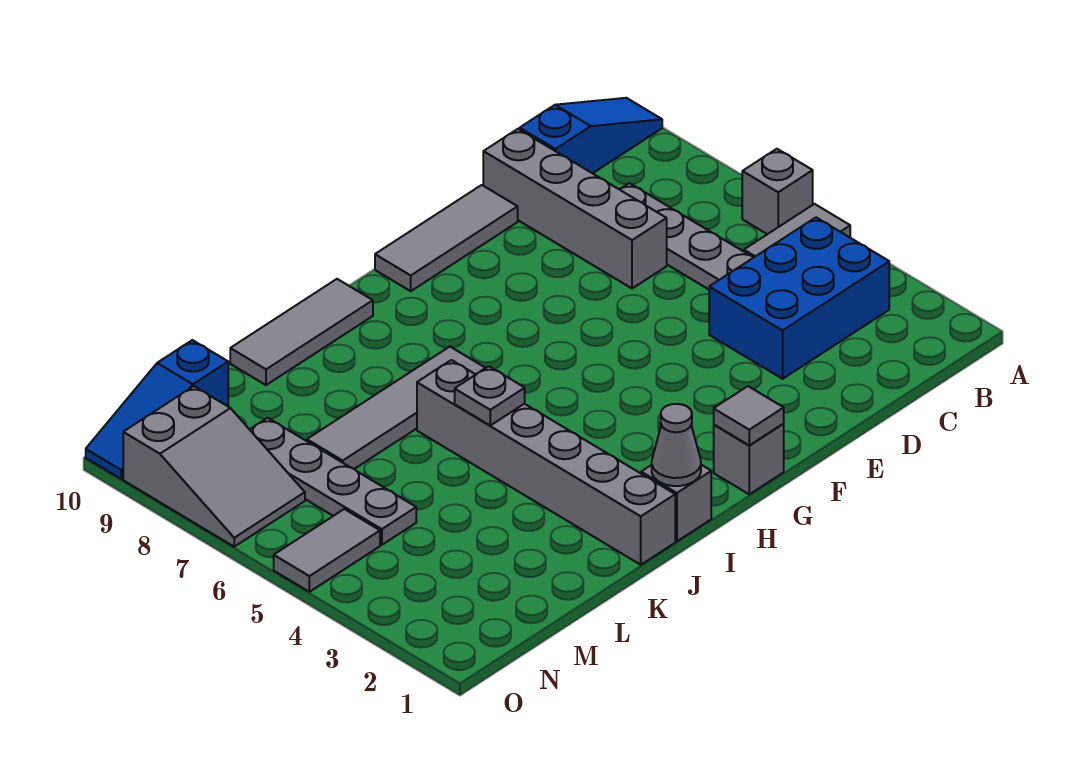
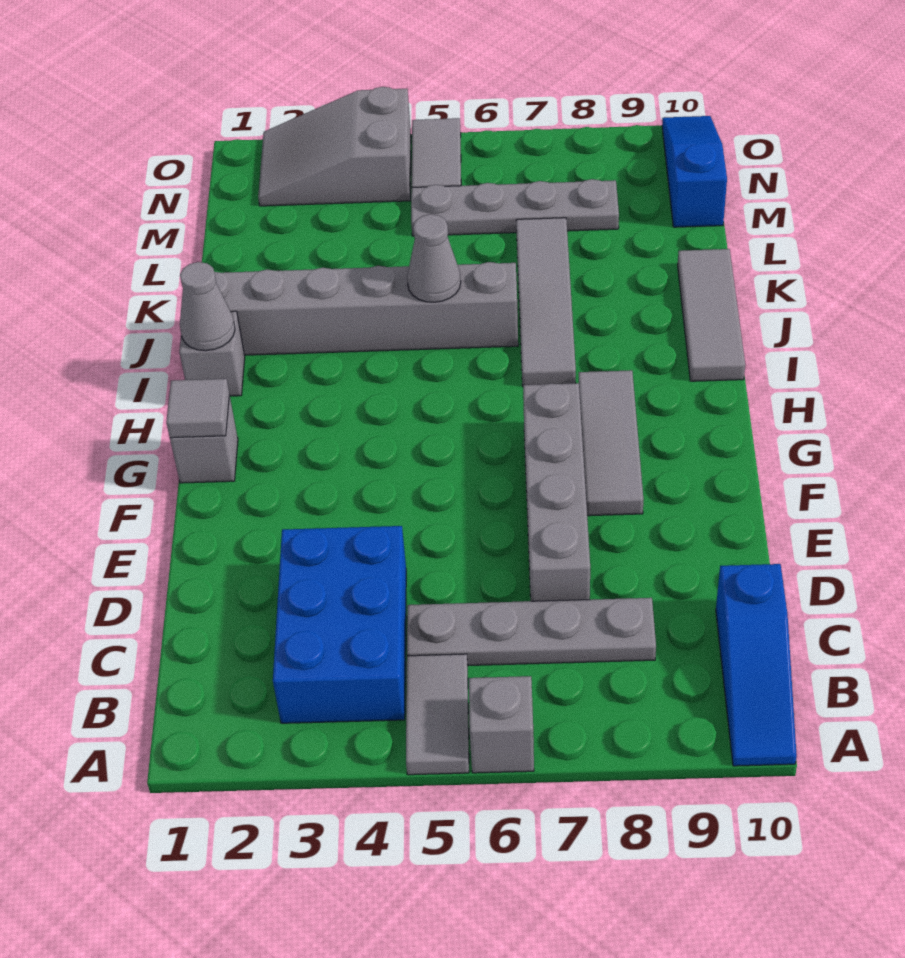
grey 1x4 brick [483,129,667,289] -> grey 1x4 brick turned to [523,383,590,601]
grey 1x3 tile [375,185,518,291] -> grey 1x3 tile moved to [579,370,644,516]
grey 1x1 plate [455,366,525,425] -> grey 1x1 cone [407,214,461,302]
grey 2x3 slope [123,386,305,547] -> grey 2x3 slope moved to [258,87,411,206]

